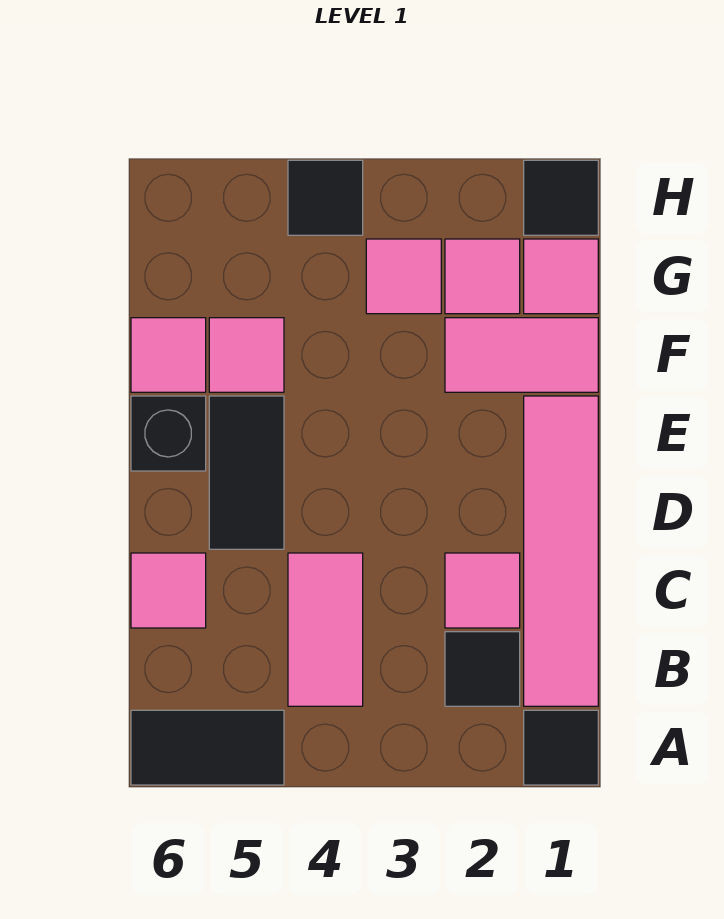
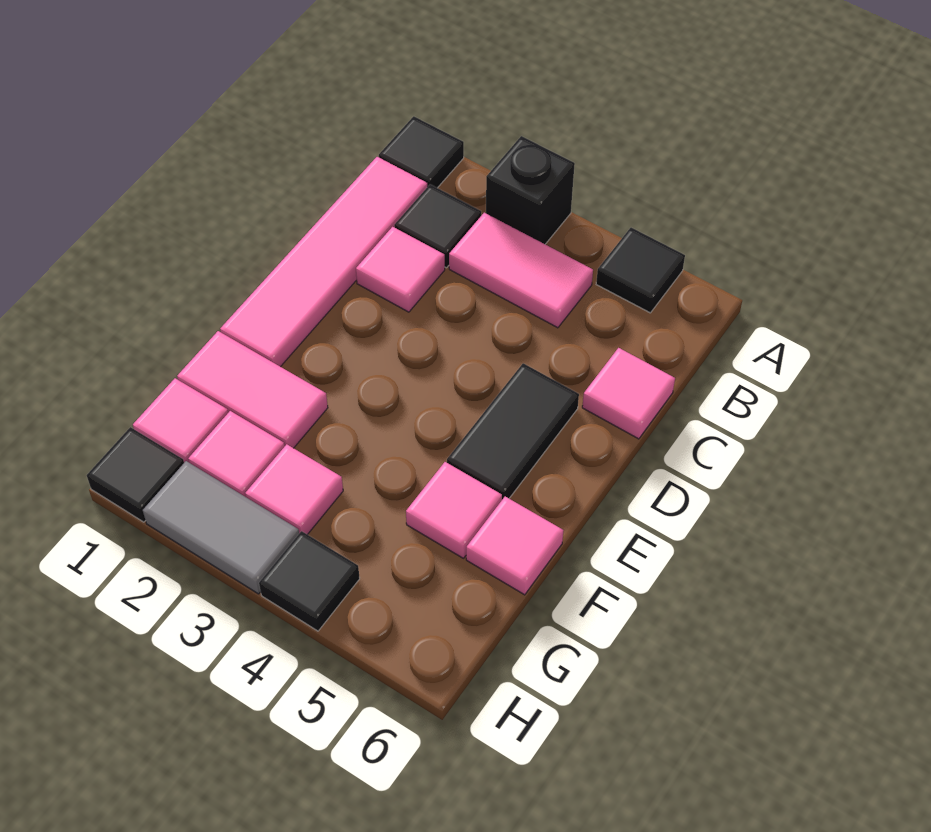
black 1x2 tile [131,710,284,785] -> black 1x1 tile [596,228,685,313]
pink 1x2 tile [288,553,363,706] -> pink 1x2 tile turned to [449,213,593,328]
black 1x1 brick [131,396,206,471] -> black 1x1 brick moved to [486,136,575,244]
none -> grey 1x2 tile [143,461,299,594]

